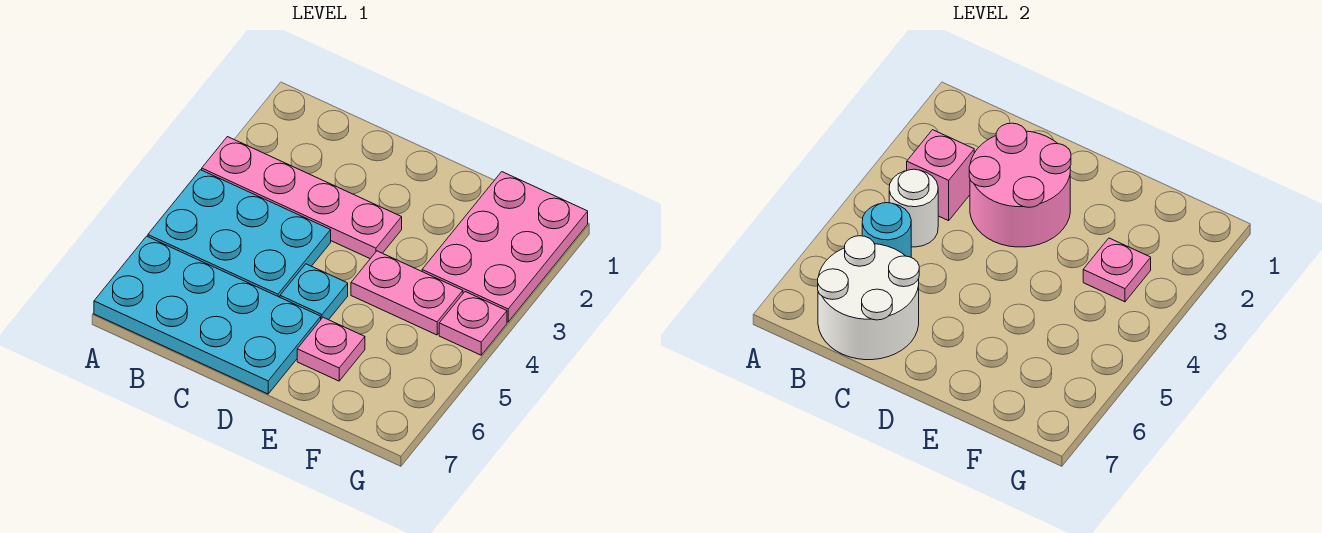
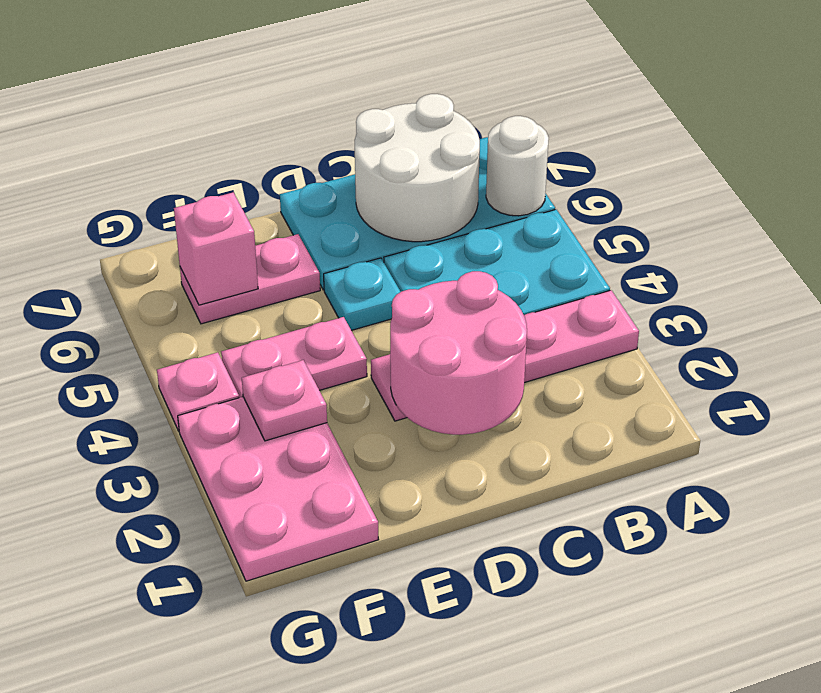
pink 1x1 brick [907,130,974,221] -> pink 1x1 brick moved to [174,192,258,305]
white 1x1 round brick [889,169,938,247] -> white 1x1 round brick moved to [486,116,549,216]
cyan 1x1 round brick [862,203,911,257] -> none
pink 1x1 plate [297,317,365,381] -> pink 1x2 plate [180,234,320,324]

